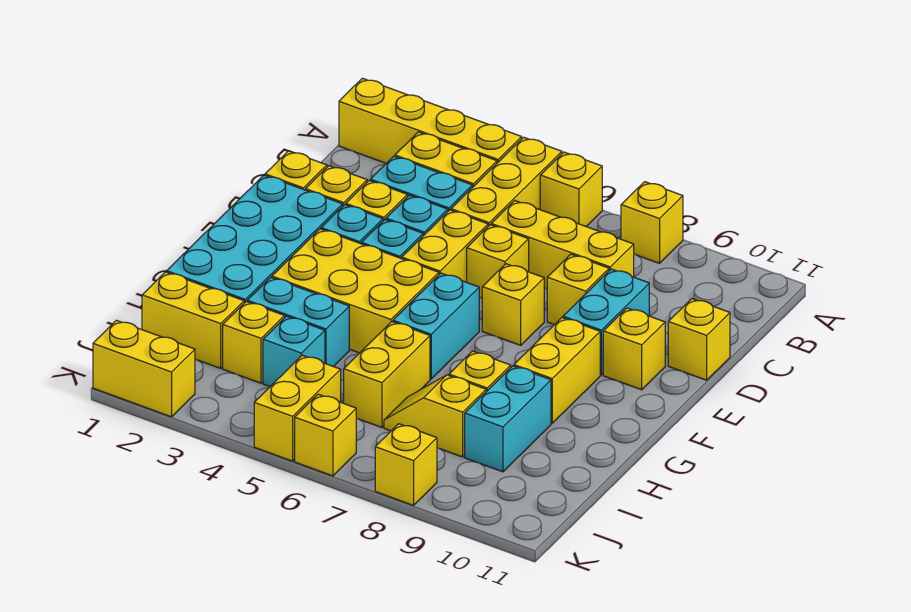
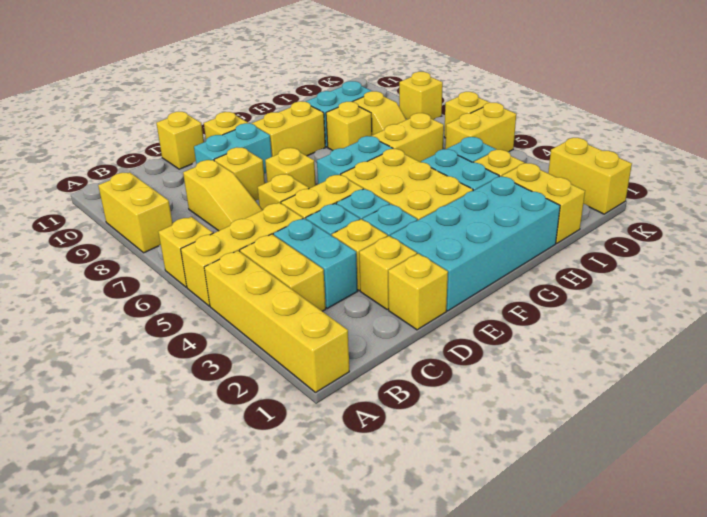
yellow 1x1 brick [621,182,683,263] -> yellow 1x2 brick [98,172,173,253]
yellow 1x3 brick [491,201,634,289] -> yellow 1x3 slope [183,160,262,231]

